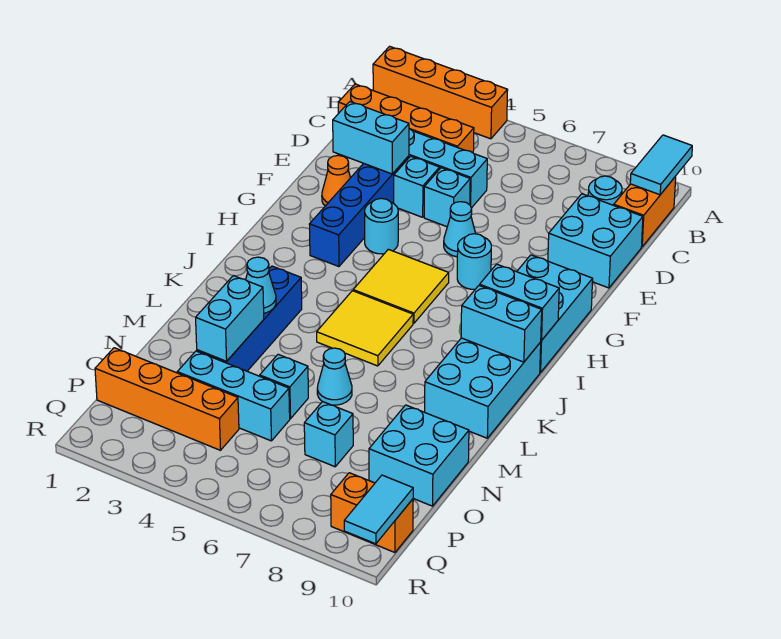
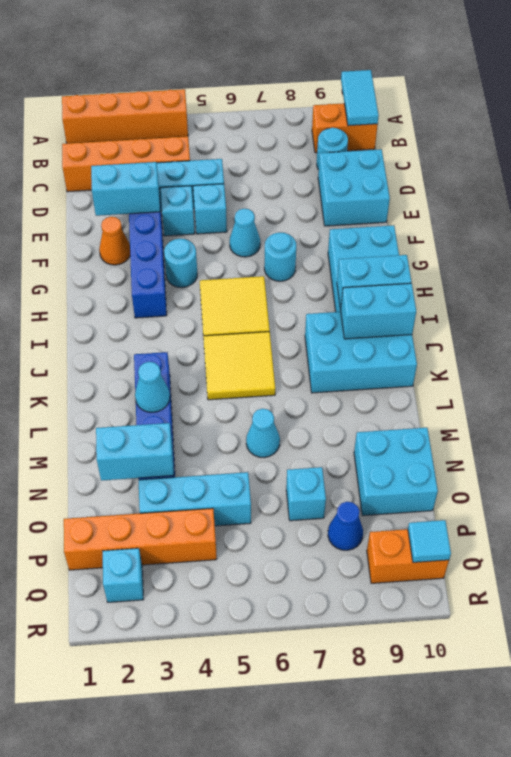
orange 1x2 brick [614,177,676,247] -> orange 1x2 brick turned to [312,103,378,153]
cyan 2x3 brick [425,338,541,438] -> cyan 2x3 brick turned to [305,312,417,393]
cyan 1x2 brick [196,276,264,361] -> cyan 1x2 brick turned to [96,423,174,481]
cyan 1x1 brick [260,354,308,419] -> cyan 1x1 brick moved to [103,548,144,602]
none -> blue 1x1 cone [328,502,363,550]
cyan 1x2 tile [344,475,413,544] -> cyan 1x1 tile [408,520,451,562]

